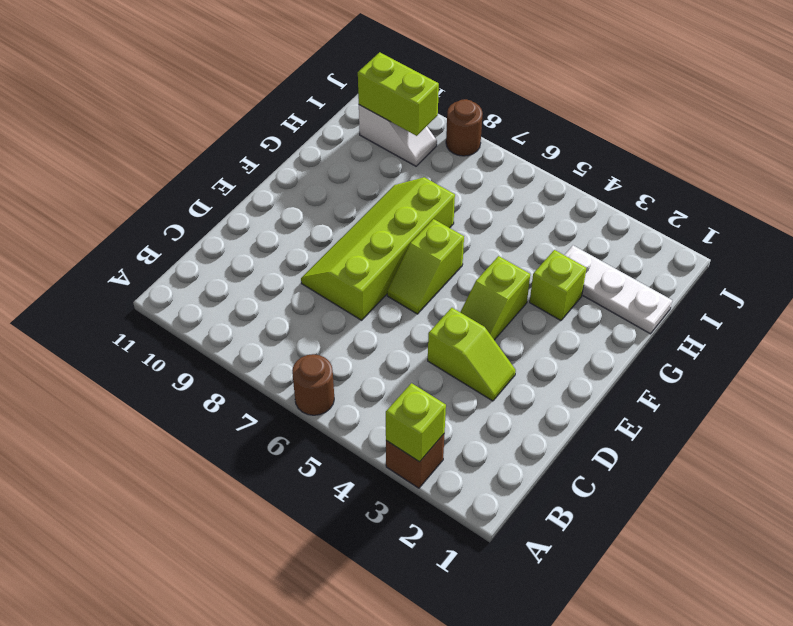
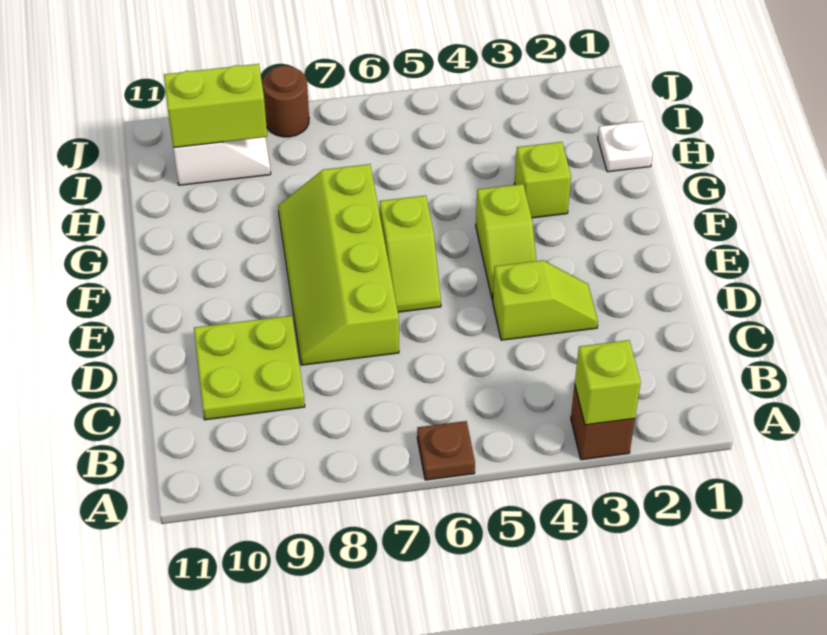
brown 1x1 round brick [292,354,334,415] -> brown 1x1 plate [417,421,475,480]
none -> lime 2x2 plate [194,316,305,420]
white 1x3 plate [565,245,672,334] -> white 1x1 plate [598,121,652,172]

